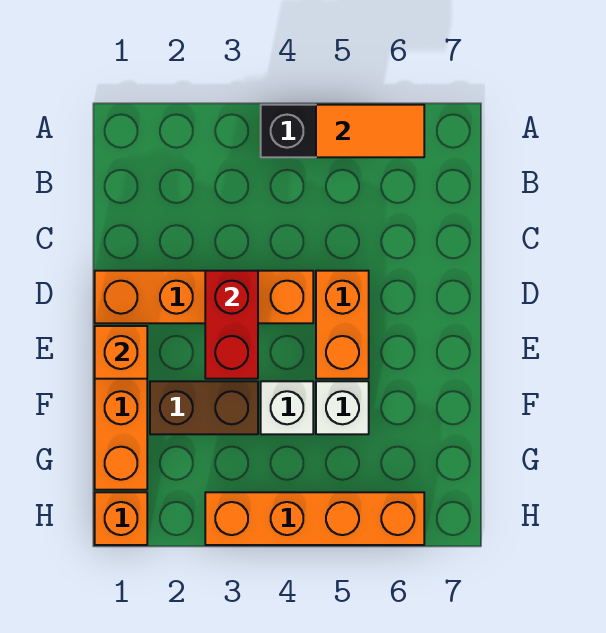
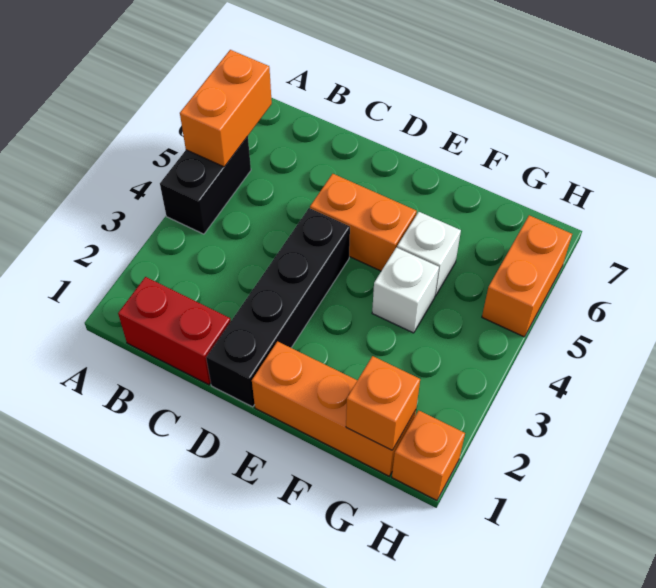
orange 1x2 tile [316,105,424,157] -> orange 1x2 brick [180,50,272,167]
orange 1x4 brick [95,271,313,323] -> black 1x4 brick [206,208,350,407]
red 1x2 brick [205,271,258,379] -> red 1x2 brick moved to [118,277,231,385]
orange 1x1 brick [95,326,147,379] -> orange 1x1 brick moved to [346,356,420,450]
brown 1x2 brick [150,381,258,434] -> none
orange 1x4 brick [205,492,424,545] -> orange 1x2 brick [482,215,572,337]

